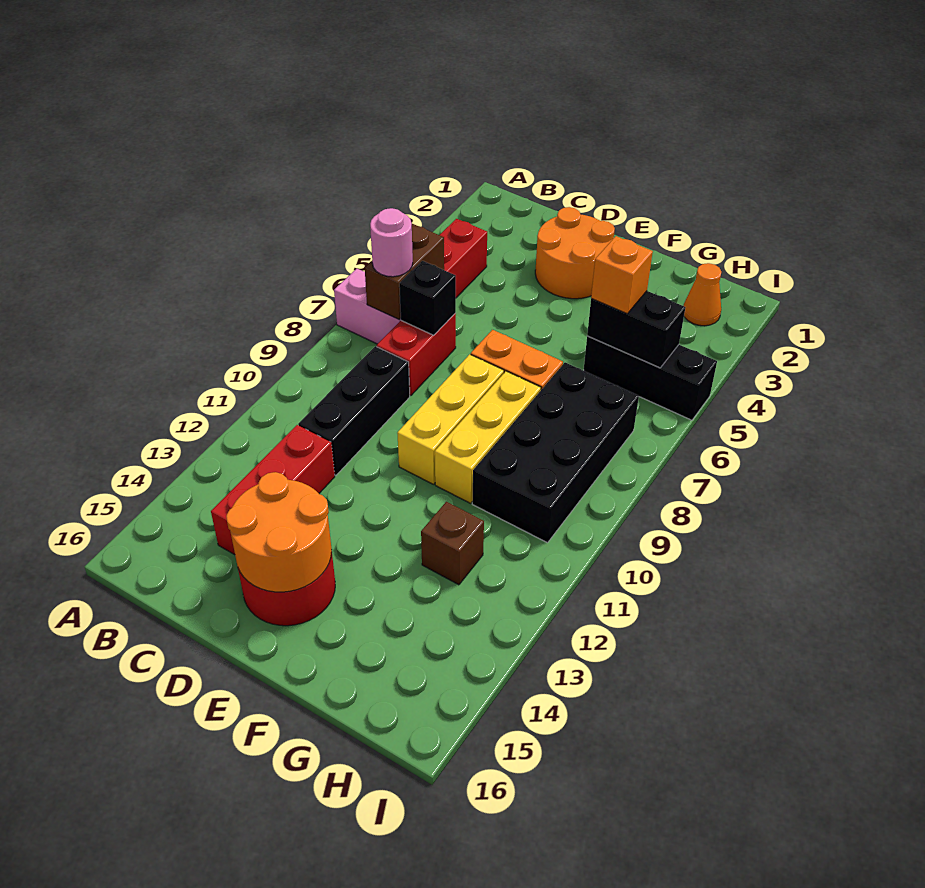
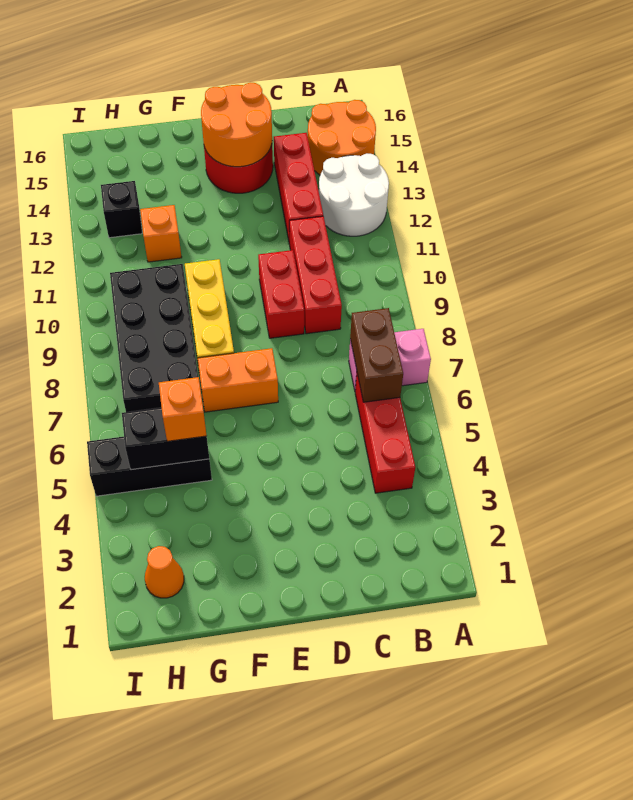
none -> white 2x2 round brick [319,154,389,236]
pink 1x1 round brick [370,208,413,277] -> none
red 1x2 brick [376,313,456,396] -> red 1x2 brick moved to [258,250,304,338]
black 1x1 brick [399,261,456,335] -> black 1x1 brick moved to [101,181,142,238]
black 1x3 brick [298,346,410,475] -> red 1x3 brick [289,216,342,334]
orange 2x2 round brick [535,207,615,299] -> orange 2x2 round brick moved to [308,100,376,175]
yellow 1x3 brick [397,354,504,484] -> none
brown 1x1 brick [421,502,484,585] -> orange 1x1 brick [140,205,182,262]

